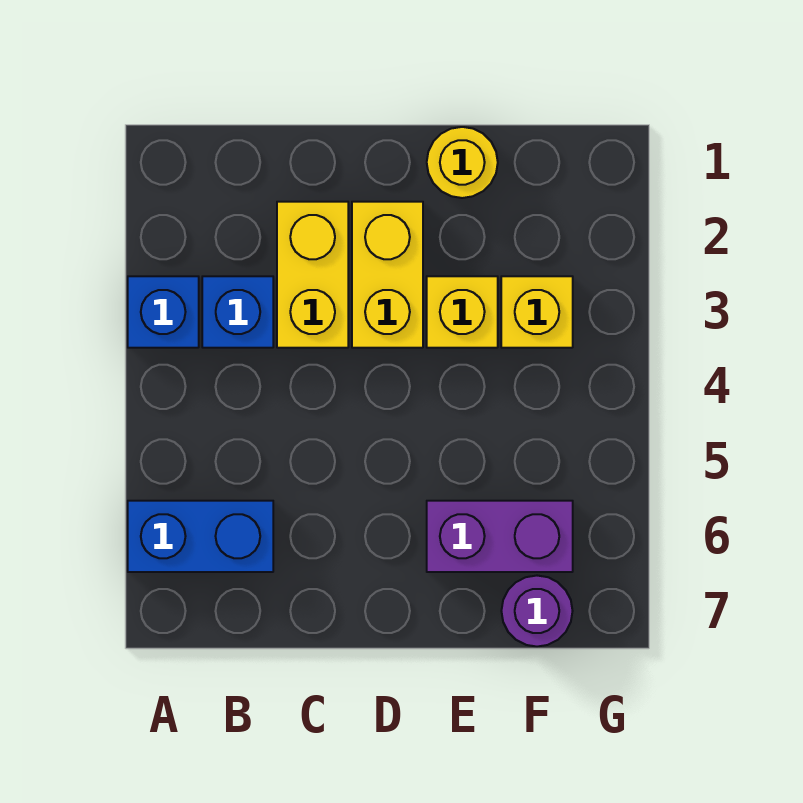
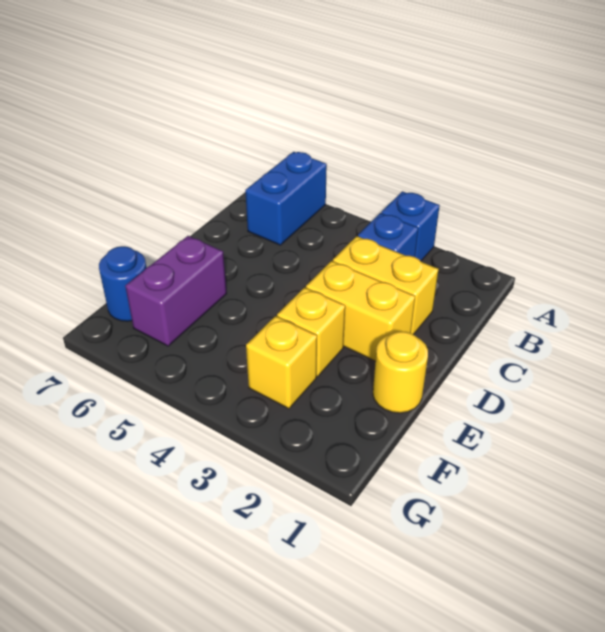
purple 1x1 round brick [501,576,573,647] -> blue 1x1 round brick [99,246,147,321]

